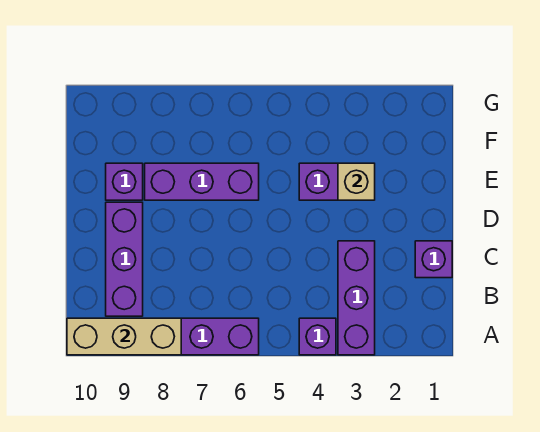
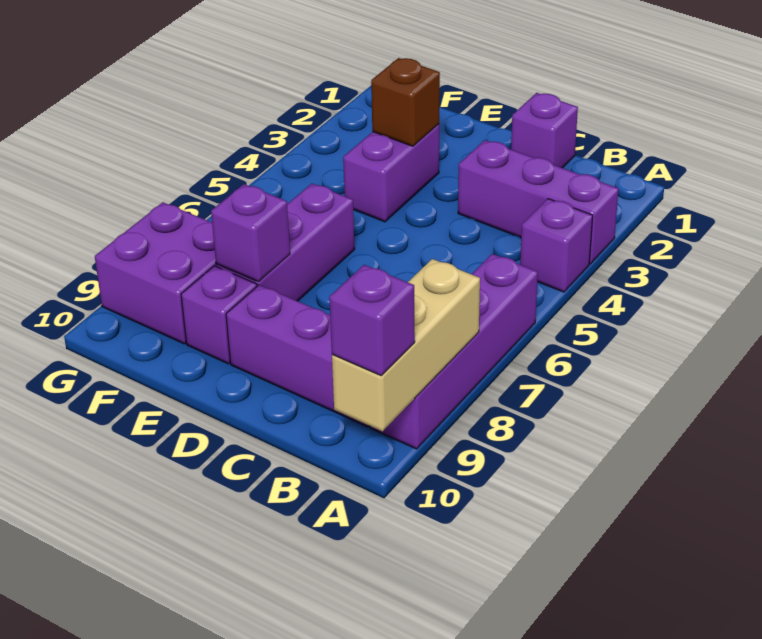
none -> purple 1x1 brick [329,265,415,376]
tan 1x1 brick [338,163,375,200] -> brown 1x1 brick [371,58,440,146]
none -> purple 1x1 brick [211,184,290,282]
none -> purple 2x2 brick [95,202,216,344]

